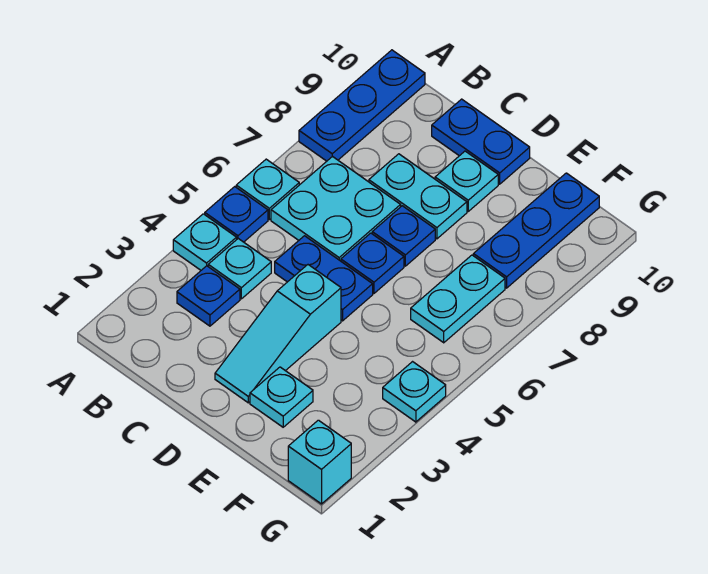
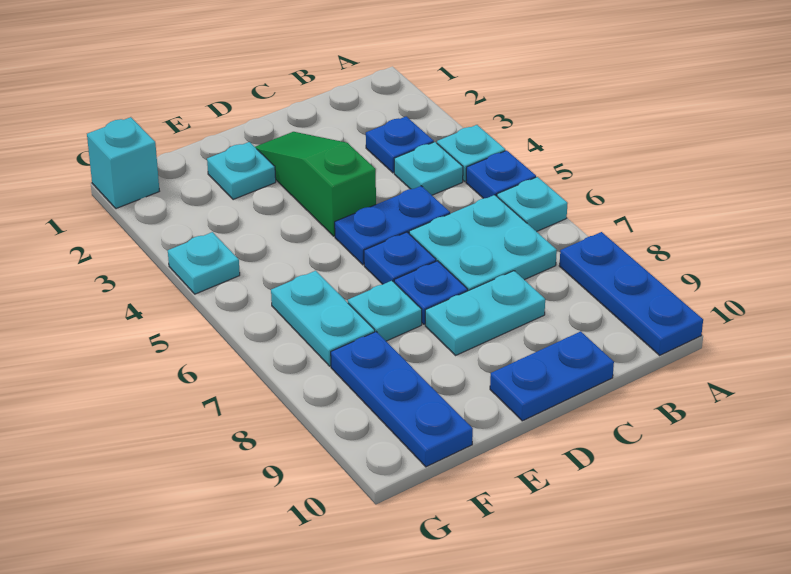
cyan 1x3 slope [215,265,341,403] -> green 1x3 slope [255,132,376,236]
cyan 1x1 plate [435,151,498,211] -> cyan 1x1 plate moved to [348,281,422,341]

